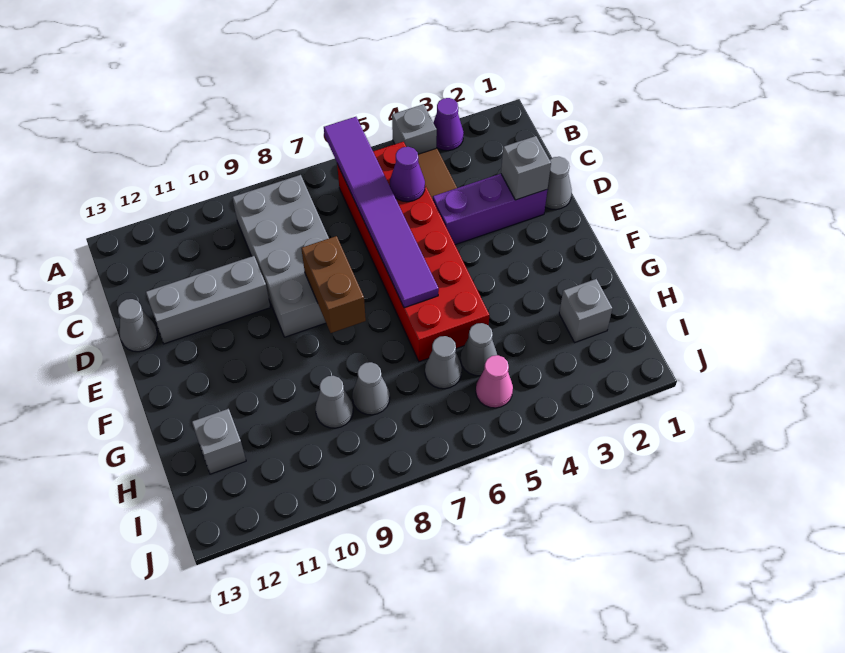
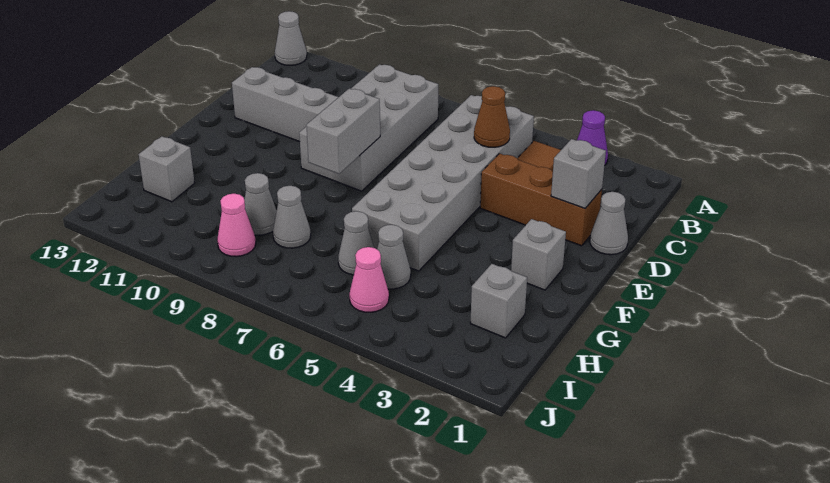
grey 1x1 brick [392,104,437,154] -> grey 1x1 brick moved to [511,219,566,290]
purple 1x6 tile [324,117,439,308] -> none
red 2x6 brick [337,142,489,362] -> grey 2x6 brick [352,95,534,271]
purple 1x1 cone [390,147,425,202] -> brown 1x1 cone [474,86,510,147]
purple 1x3 brick [433,174,547,245] -> brown 1x3 brick [480,153,602,246]
grey 1x1 cone [118,299,157,352] -> grey 1x1 cone moved to [275,11,307,65]
brown 1x2 brick [301,236,366,333] -> grey 1x2 brick [306,89,380,174]
none -> pink 1x1 cone [217,194,256,257]

